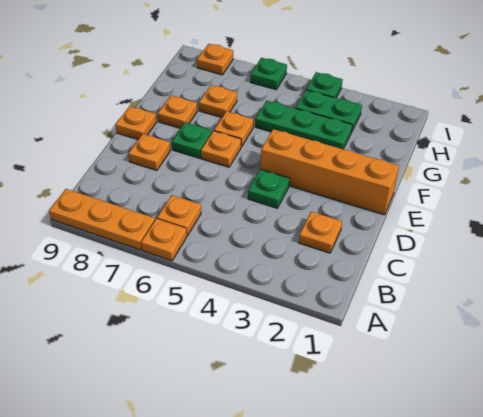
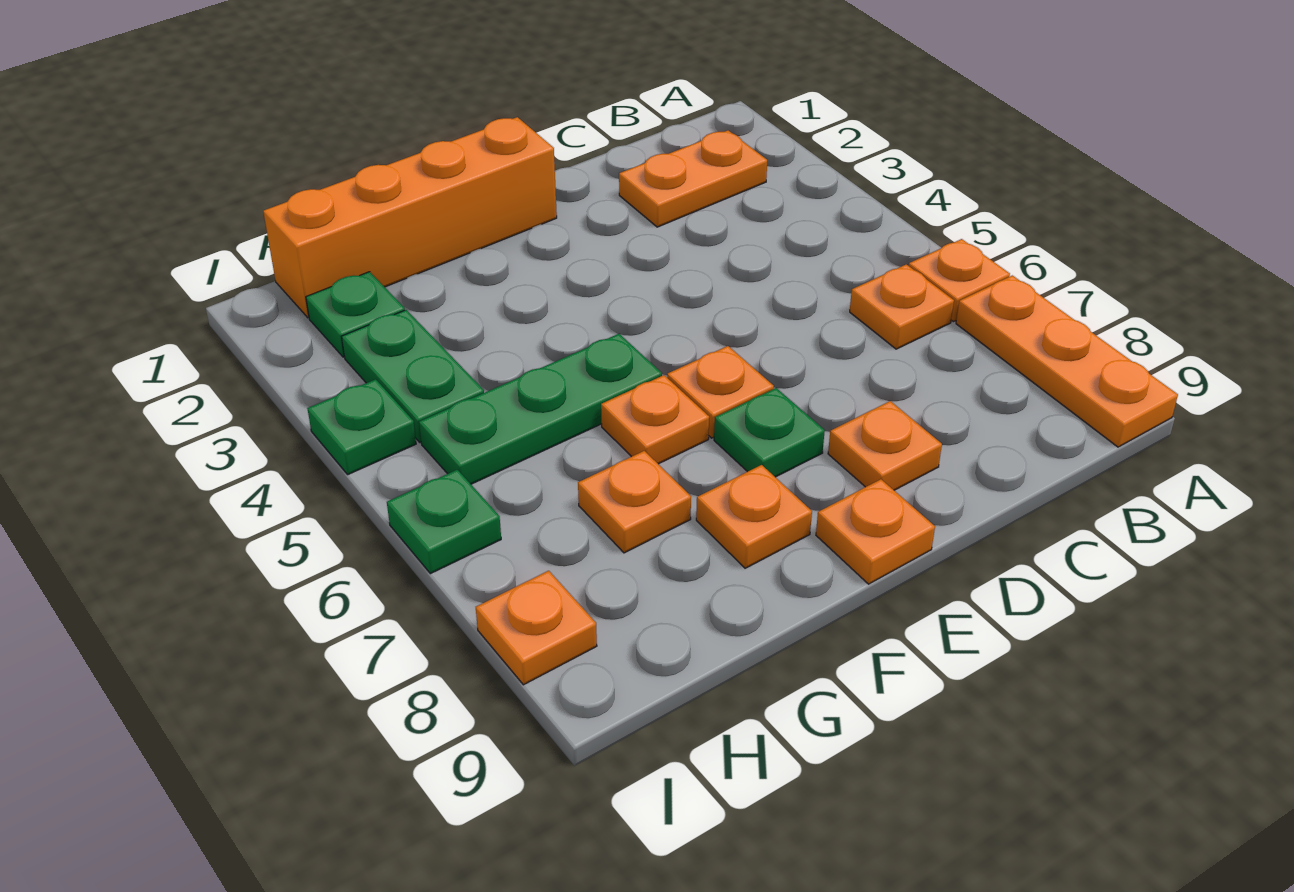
orange 1x1 plate [299,211,342,253] -> orange 1x2 plate [619,130,767,227]
green 1x1 plate [248,169,289,208] -> green 1x1 plate moved to [306,272,405,357]
orange 1x4 brick [261,129,399,215] -> orange 1x4 brick turned to [263,117,557,318]
green 1x3 plate [255,101,352,149] -> green 1x3 plate turned to [419,334,662,484]

